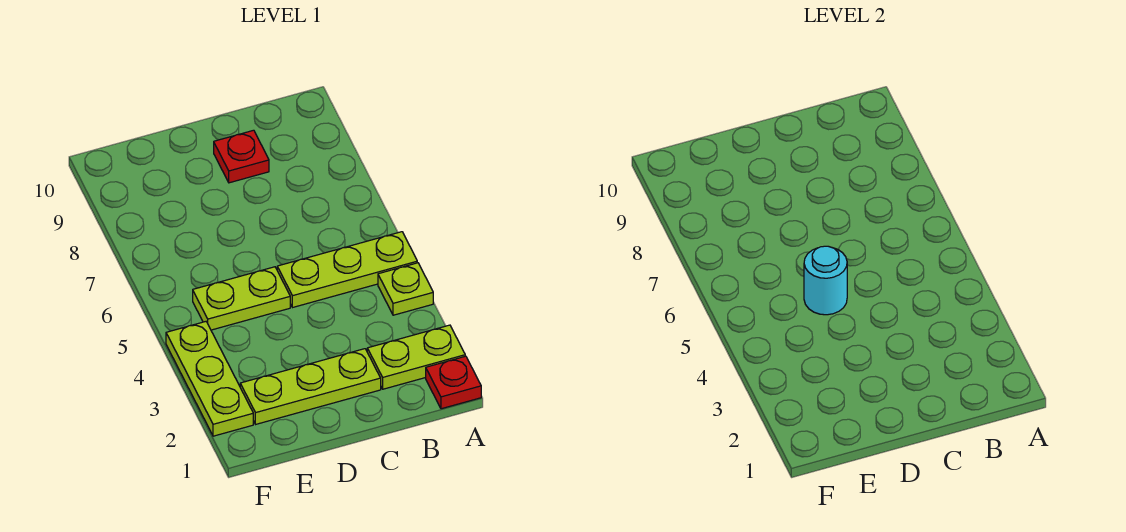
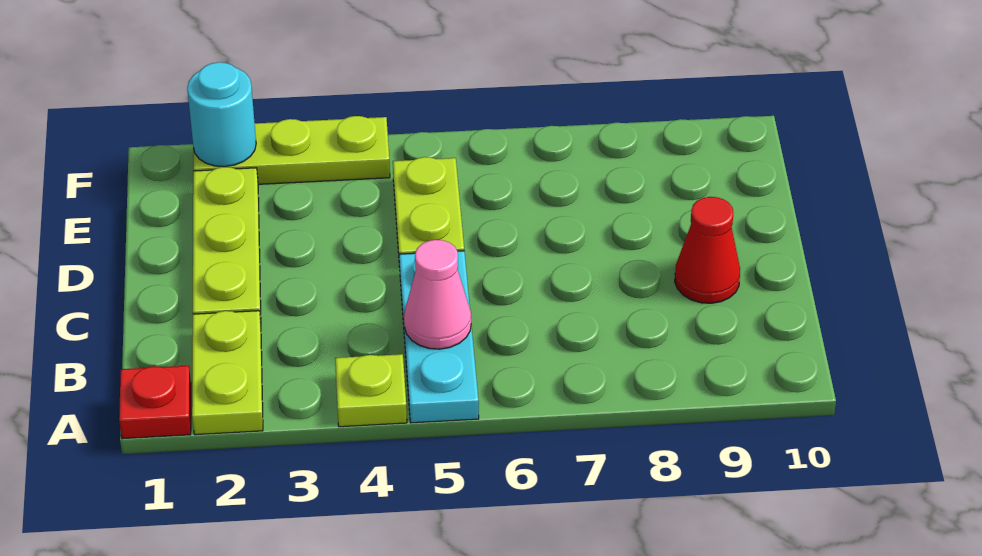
lime 1x3 plate [277,232,417,307] -> cyan 1x3 plate [399,251,479,423]
none -> pink 1x1 cone [404,240,471,349]
red 1x1 plate [214,130,269,183] -> red 1x1 cone [675,197,740,303]
cyan 1x1 round brick [804,246,847,315] -> cyan 1x1 round brick moved to [187,62,256,167]

